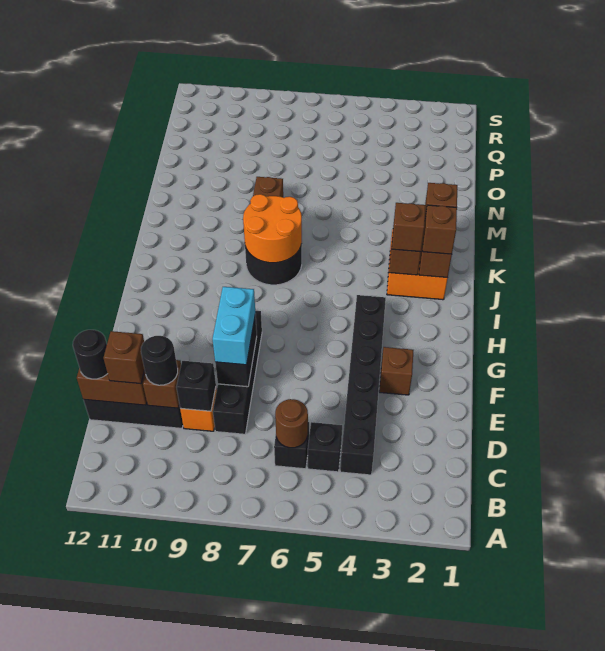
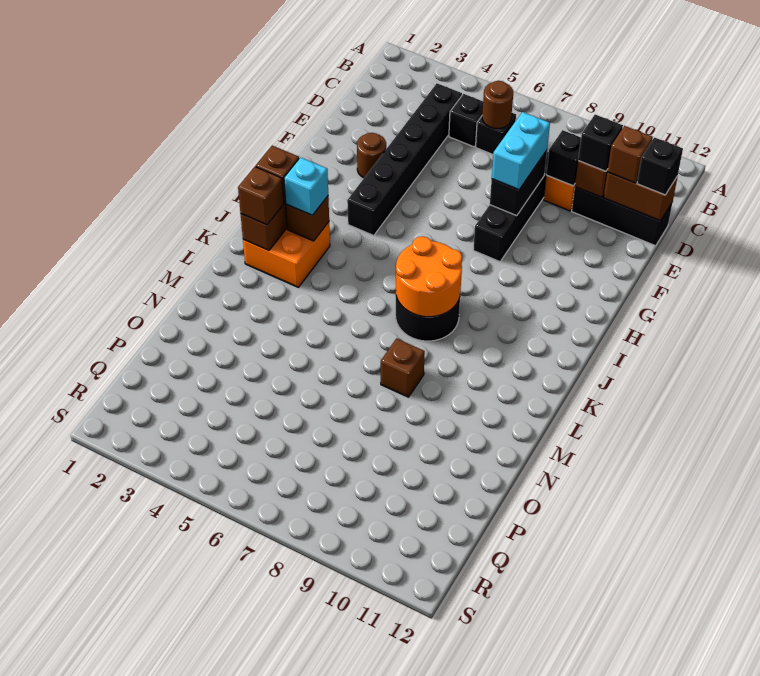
black 1x1 round brick [141,336,178,385] -> black 1x1 brick [578,115,623,171]
black 1x1 round brick [73,330,108,379] -> black 1x1 brick [637,137,683,195]
brown 1x1 brick [379,347,414,395] -> brown 1x1 round brick [357,133,386,178]
brown 1x1 brick [392,203,426,252] -> cyan 1x1 brick [284,157,328,215]

